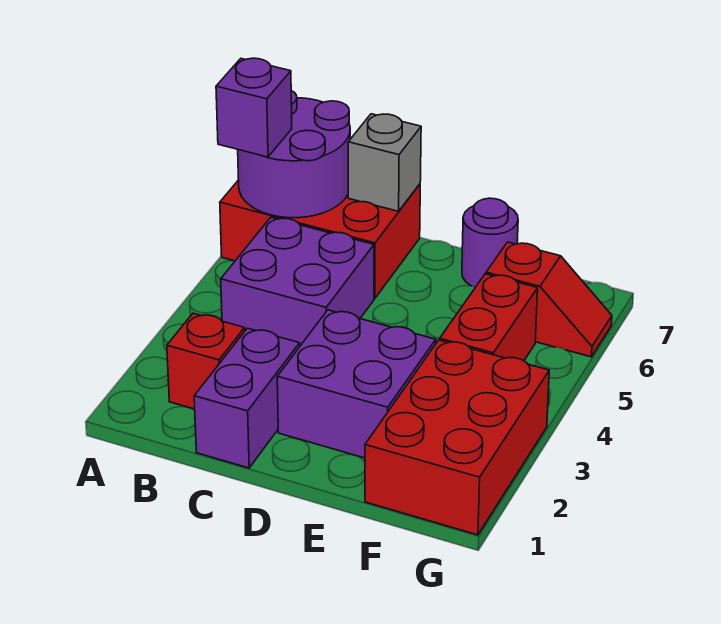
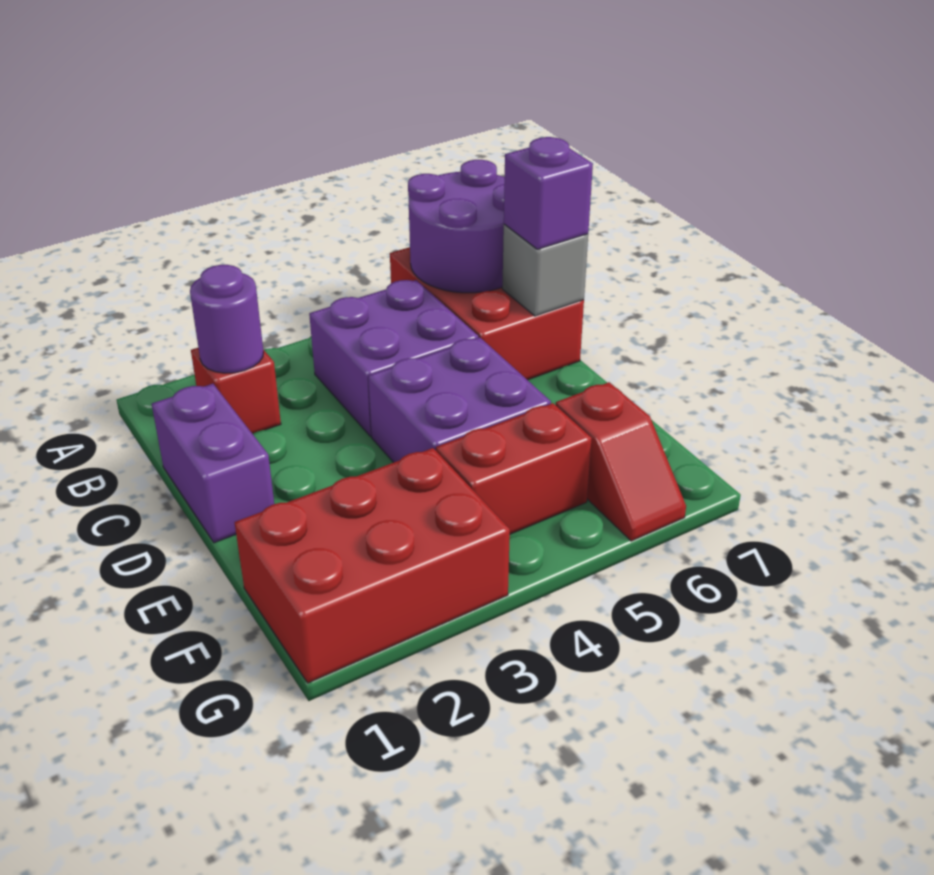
purple 1x1 brick [216,58,292,157] -> purple 1x1 brick moved to [504,137,593,249]
purple 1x2 brick [194,328,300,468] -> purple 1x2 brick turned to [152,384,274,543]
purple 2x2 brick [277,310,436,458] -> purple 2x2 brick moved to [368,338,551,462]
purple 1x1 round brick [462,198,518,287] -> purple 1x1 round brick moved to [190,265,263,373]

